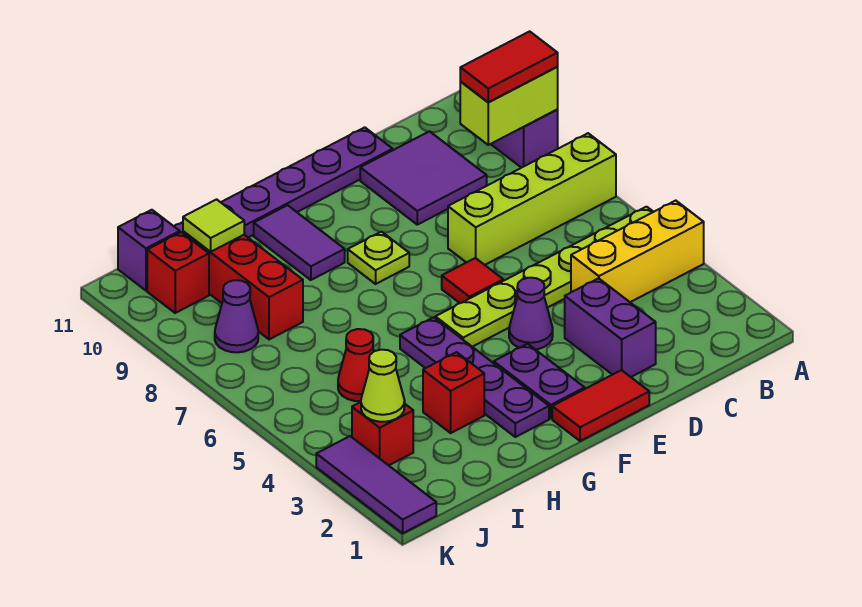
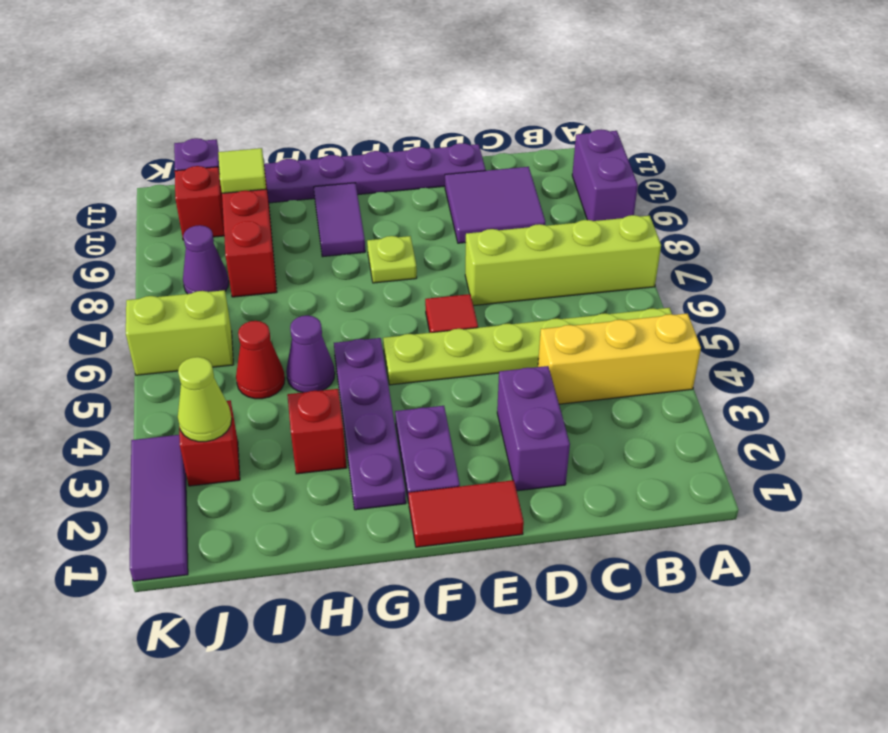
lime 1x2 brick [460,67,558,145] -> lime 1x2 brick moved to [126,290,233,375]
red 1x2 tile [460,31,558,102] -> none
purple 1x1 cone [509,278,553,349] -> purple 1x1 cone moved to [286,315,335,393]

